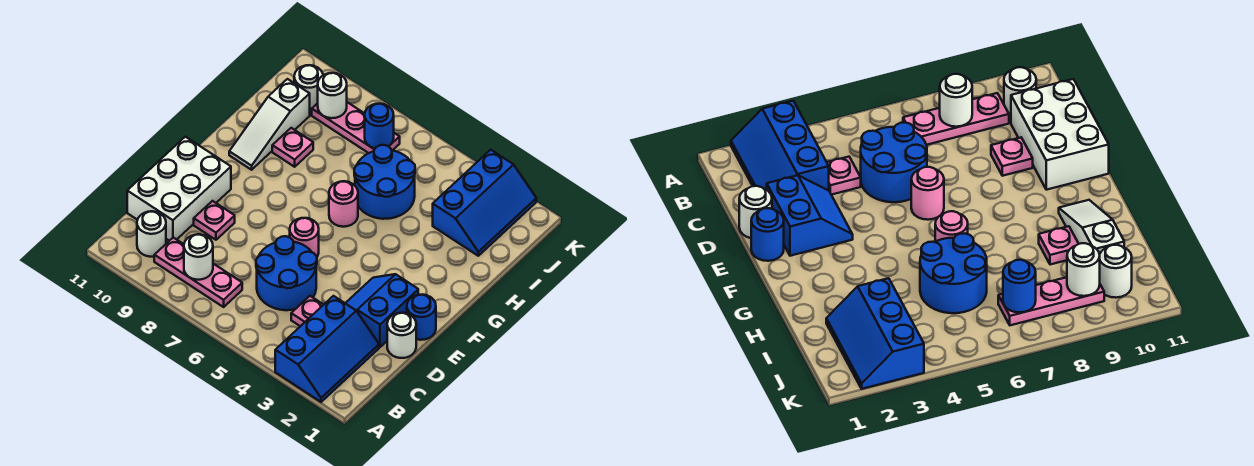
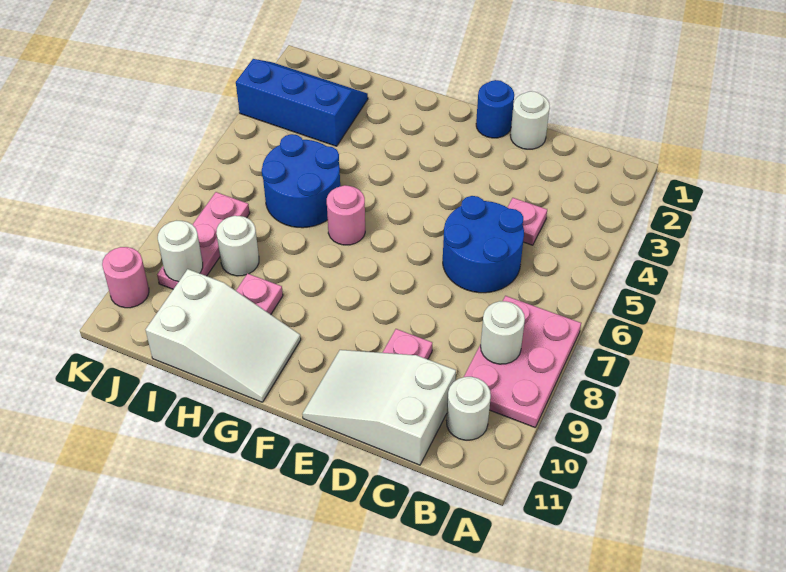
blue 2x3 slope [275,296,379,402] -> none
pink 1x3 plate [154,238,242,307] -> pink 2x3 plate [464,296,581,427]
white 2x3 brick [127,137,231,241] -> white 2x3 slope [302,350,456,465]
blue 2x2 slope [345,274,418,347] -> none
pink 1x1 round brick [290,218,319,256] -> pink 1x1 round brick moved to [102,247,149,308]
white 1x3 slope [229,79,310,170] -> white 2x3 slope [146,269,301,402]
blue 1x1 round brick [365,104,394,148] -> none
white 1x1 round brick [294,65,323,110] -> white 1x1 round brick moved to [216,216,259,276]

